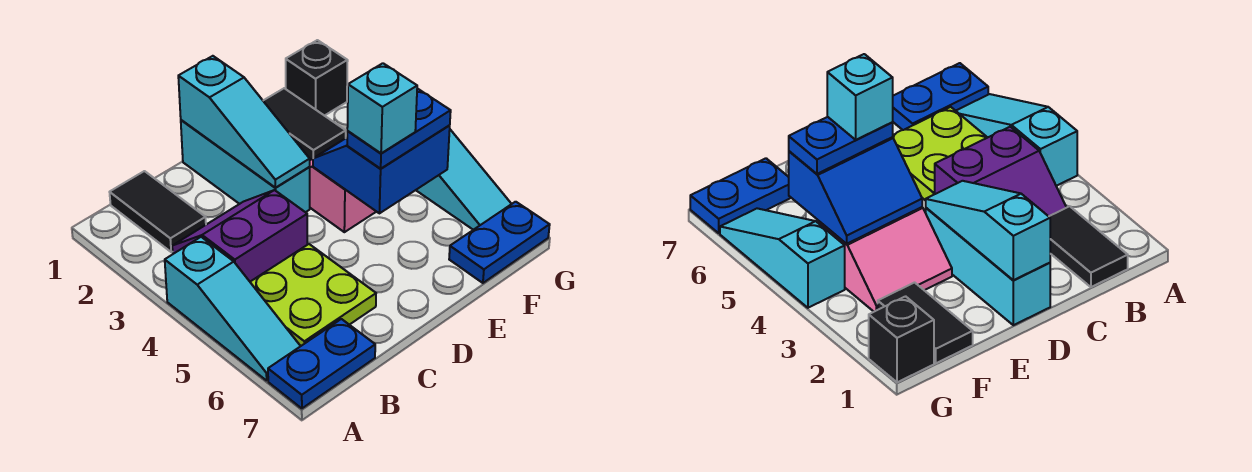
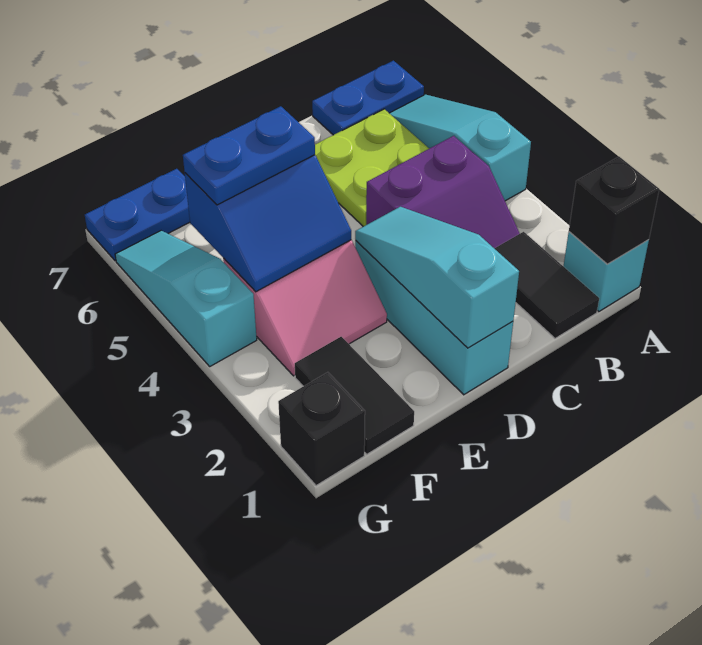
none -> black 1x1 brick [569,157,659,264]
cyan 1x1 brick [347,63,417,153] -> cyan 1x1 brick moved to [563,232,649,312]

